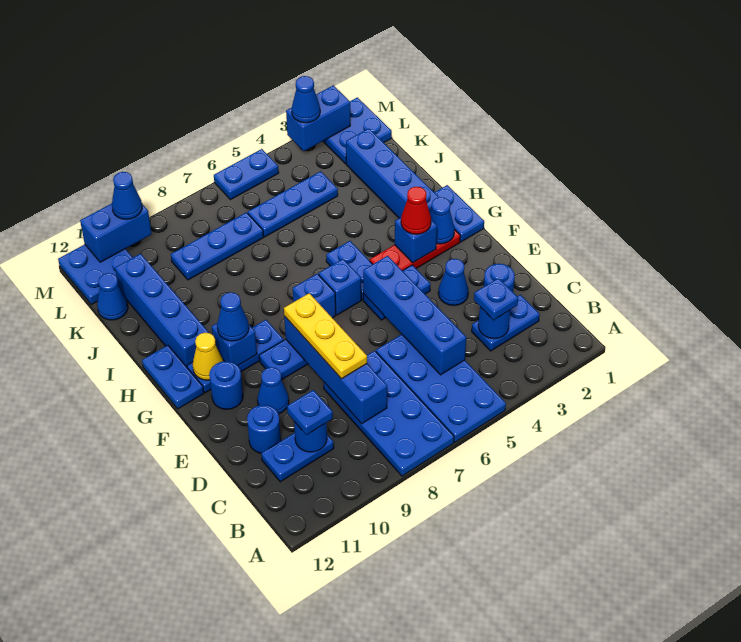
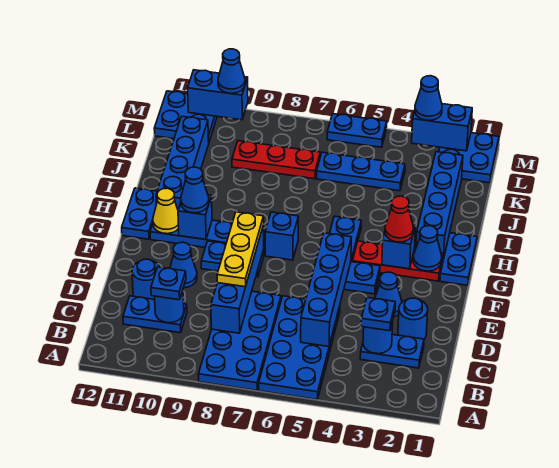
blue 1x1 round brick [209,361,243,409] -> none
blue 1x1 brick [319,259,361,315] -> none
blue 1x3 plate [171,212,264,280] -> red 1x3 plate [232,141,320,179]
blue 1x1 cone [97,273,128,320] -> none

